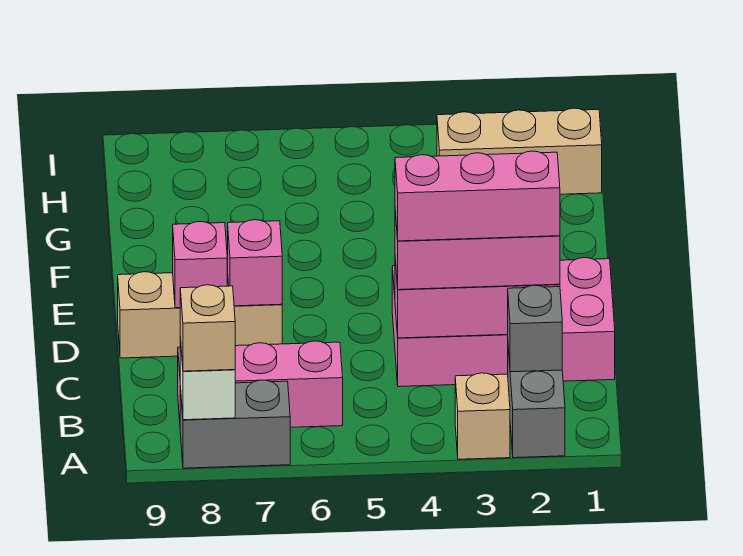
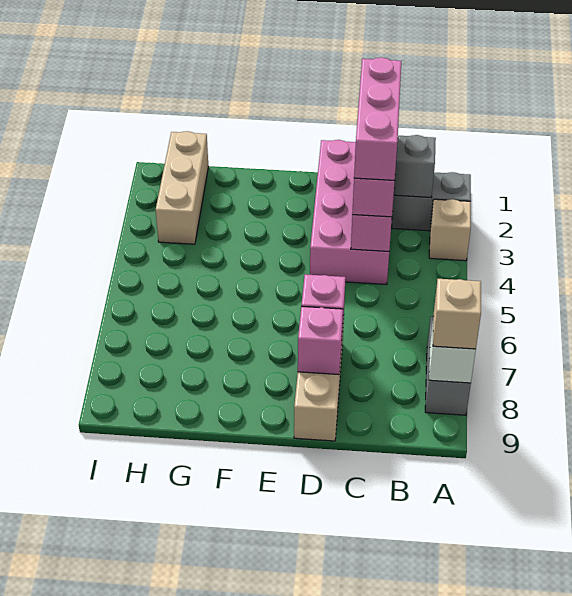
pink 1x3 brick [178,341,343,427] -> none

